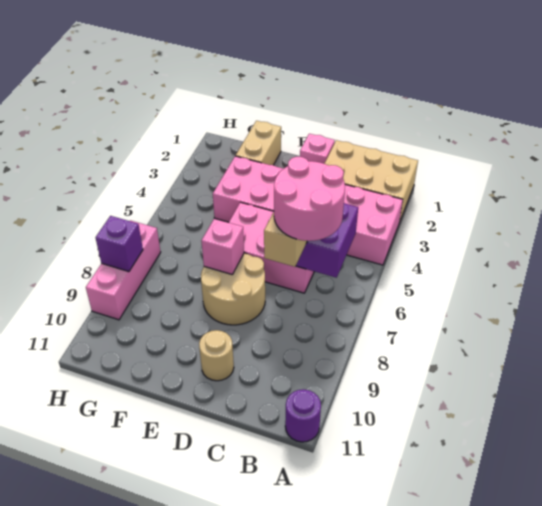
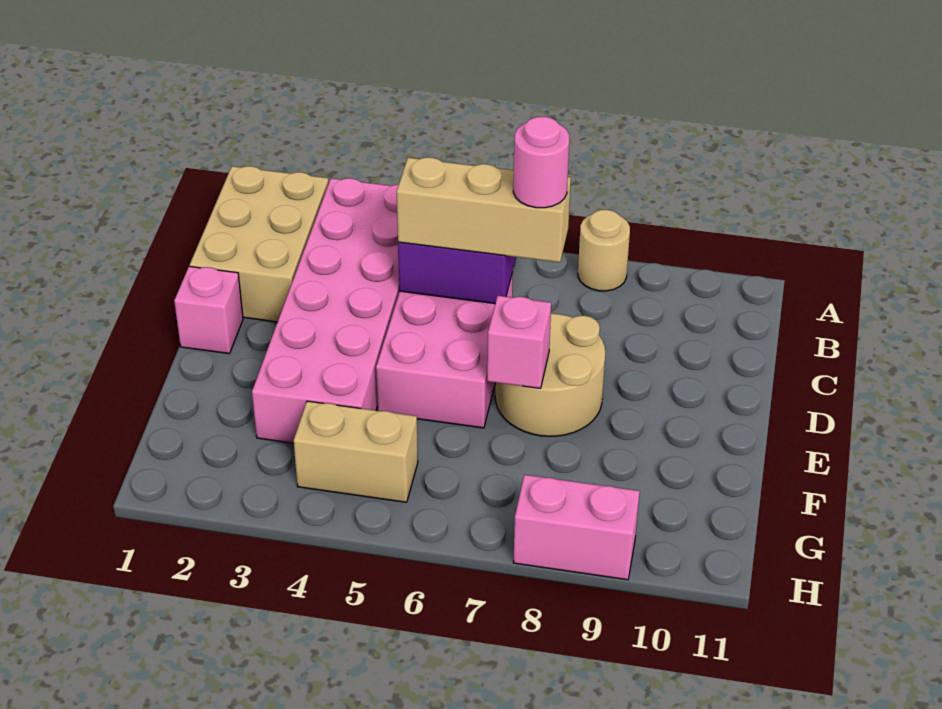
purple 1x1 round brick [285,389,321,442] -> none
pink 2x2 round brick [274,157,345,241] -> pink 1x1 round brick [513,117,569,208]
tan 1x1 round brick [199,330,234,381] -> tan 1x1 round brick moved to [578,210,630,291]
tan 1x2 brick [236,121,281,165] -> tan 1x2 brick moved to [294,401,418,502]
pink 1x3 brick [86,220,161,320] -> pink 1x2 brick [513,475,640,580]
purple 1x1 brick [96,216,143,272] -> none

